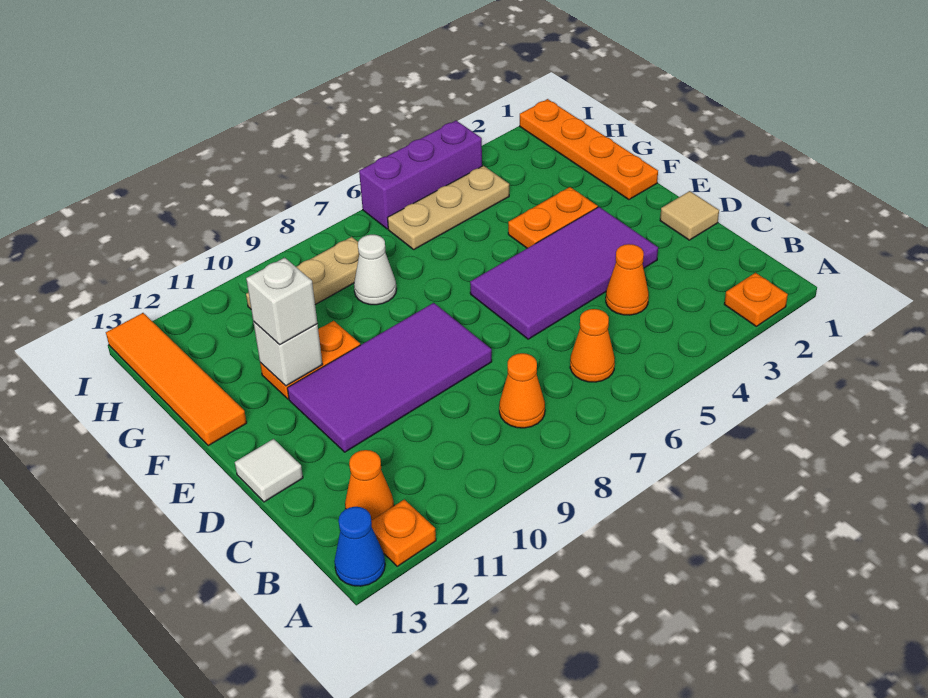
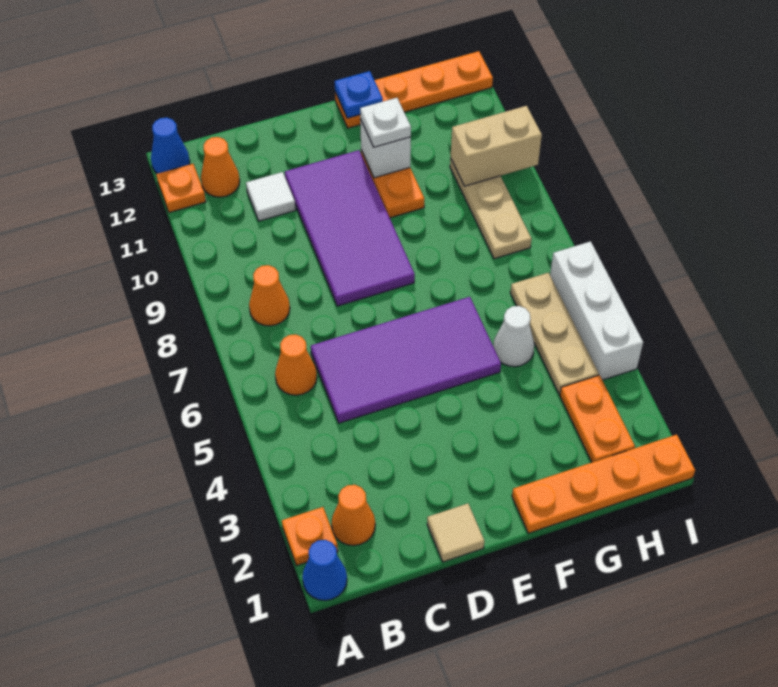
none -> blue 1x1 cone [302,540,347,601]
orange 1x1 cone [606,244,649,315] -> orange 1x1 cone moved to [332,485,375,545]
purple 2x4 tile [470,207,658,339] -> purple 2x4 tile turned to [311,297,501,423]
white 1x1 tile [235,439,303,502] -> white 1x1 tile moved to [246,172,296,221]
orange 1x2 plate [508,187,598,248] -> orange 1x2 plate moved to [560,375,635,462]
white 1x1 brick [246,258,317,345] -> white 1x1 plate [360,98,411,147]
orange 1x4 tile [106,313,247,445] -> orange 1x4 plate [335,51,493,128]
none -> blue 1x1 plate [335,71,383,118]
white 1x1 cone [354,235,397,305] -> white 1x1 cone moved to [493,306,534,367]
none -> tan 1x2 brick [451,106,542,186]
purple 1x3 brick [359,121,482,229] -> white 1x3 brick [550,241,643,380]

